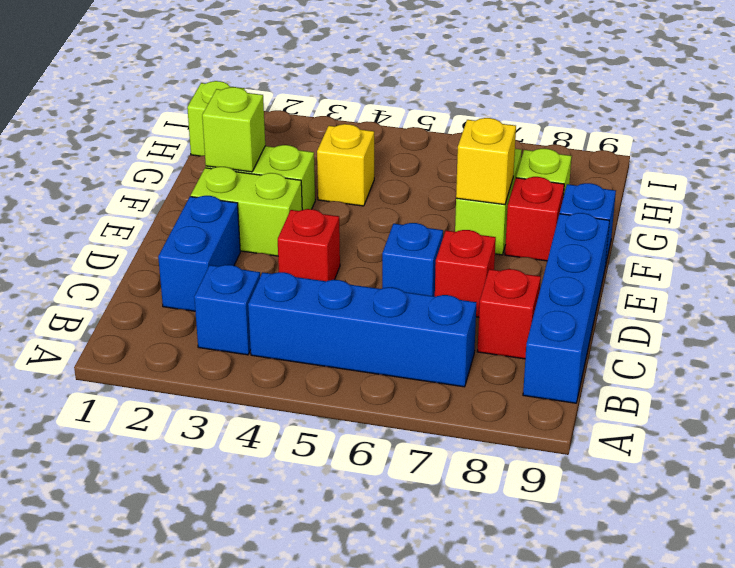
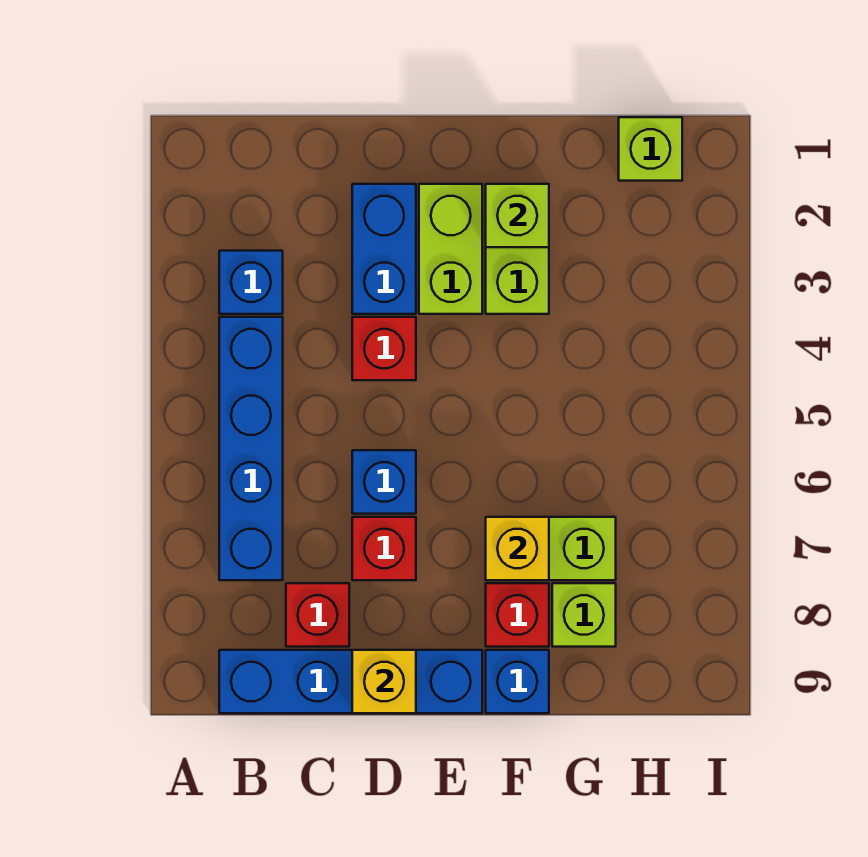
blue 1x2 brick [158,196,240,311] -> blue 1x2 brick turned to [352,184,416,314]
yellow 1x1 brick [317,124,374,206] -> yellow 1x1 brick moved to [352,650,416,713]

